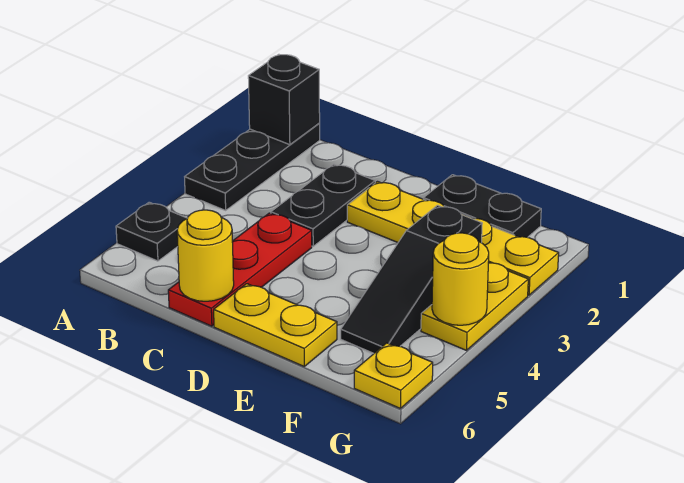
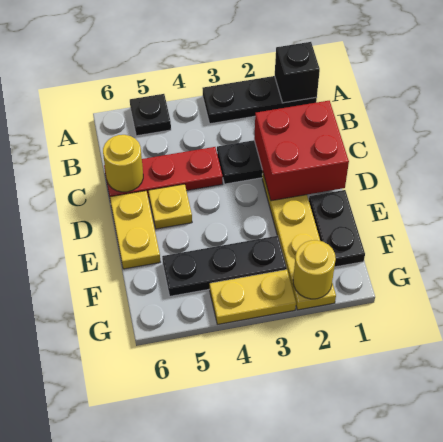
none -> red 2x2 brick [254,101,349,201]
black 1x3 slope [341,205,482,353] -> black 1x3 plate [162,236,287,296]
yellow 1x1 round brick [432,233,489,325] -> yellow 1x1 round brick moved to [293,240,336,299]
yellow 1x1 plate [354,343,433,409] -> yellow 1x1 plate moved to [149,184,192,229]

